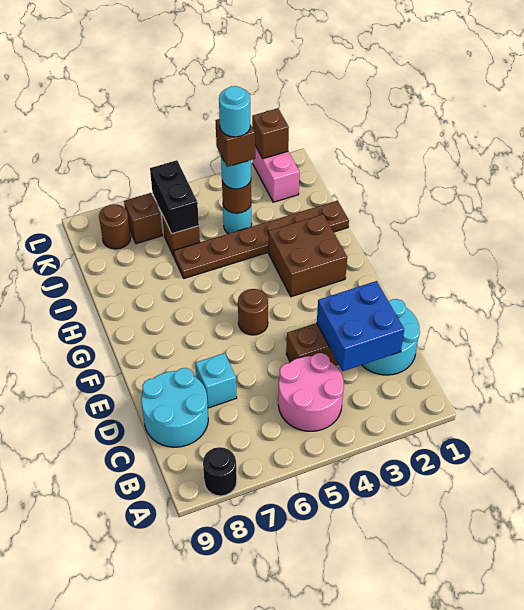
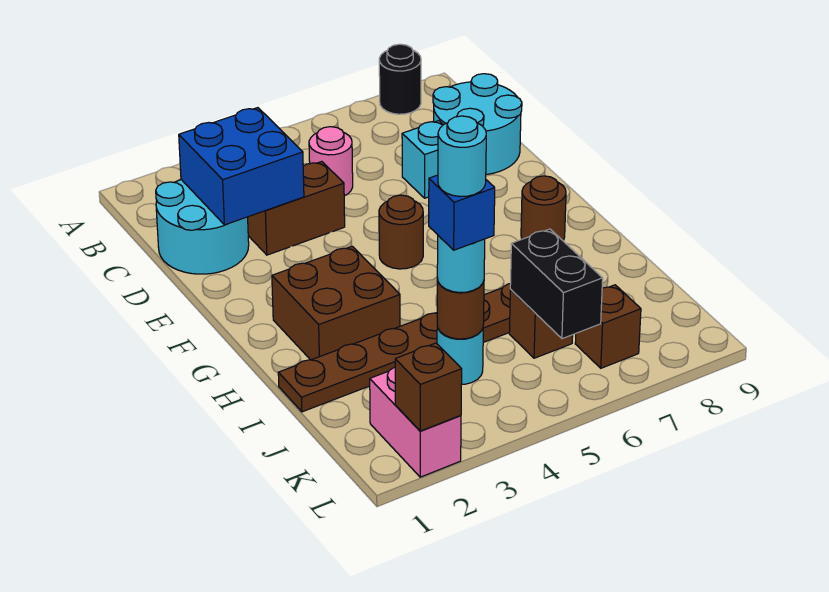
pink 2x2 round brick [278,353,344,431] -> pink 1x1 round brick [309,127,353,196]
brown 1x1 brick [216,119,255,167] -> blue 1x1 brick [429,175,495,250]
brown 1x1 round brick [99,204,131,249] -> brown 1x1 round brick moved to [521,176,566,240]

